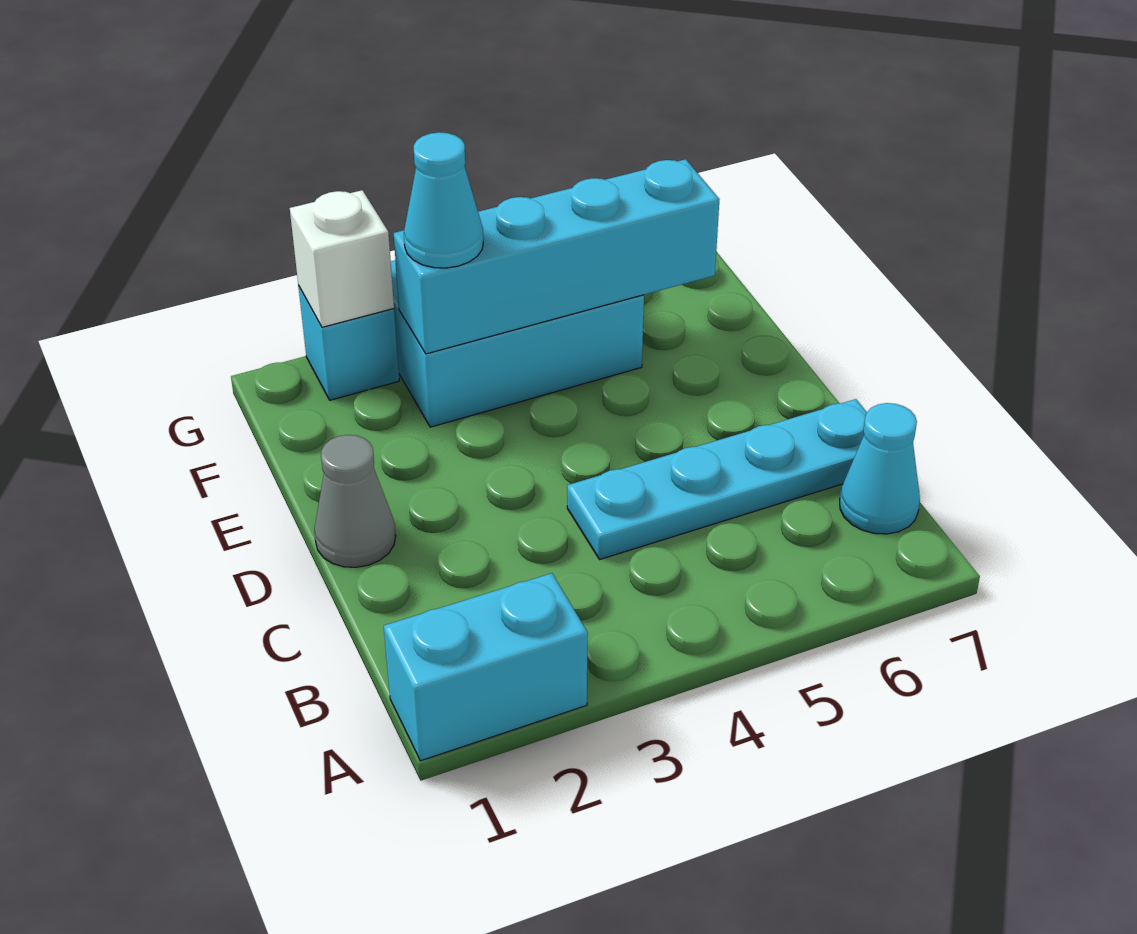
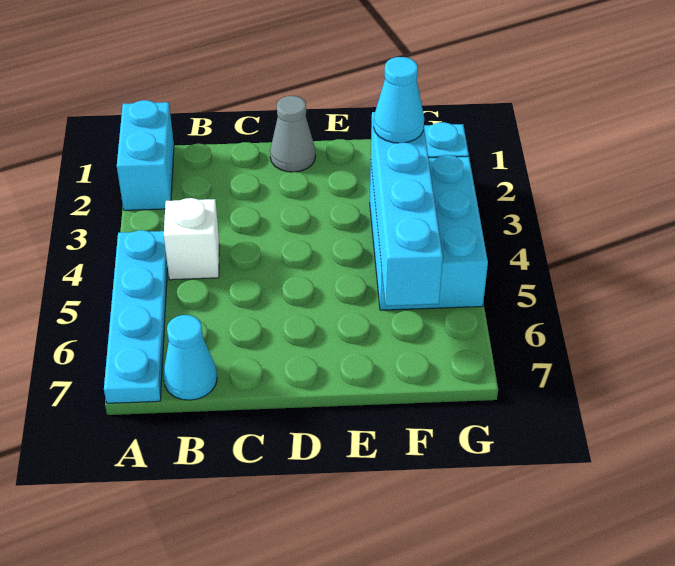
cyan 1x4 plate [567,399,867,560] -> cyan 1x4 plate moved to [104,230,168,403]
white 1x1 brick [290,190,394,327] -> white 1x1 brick moved to [164,198,219,280]

